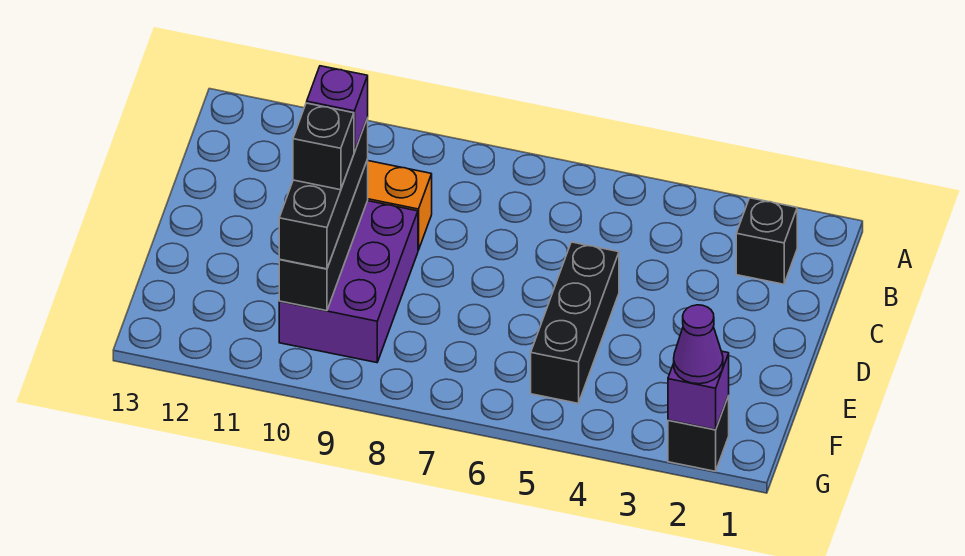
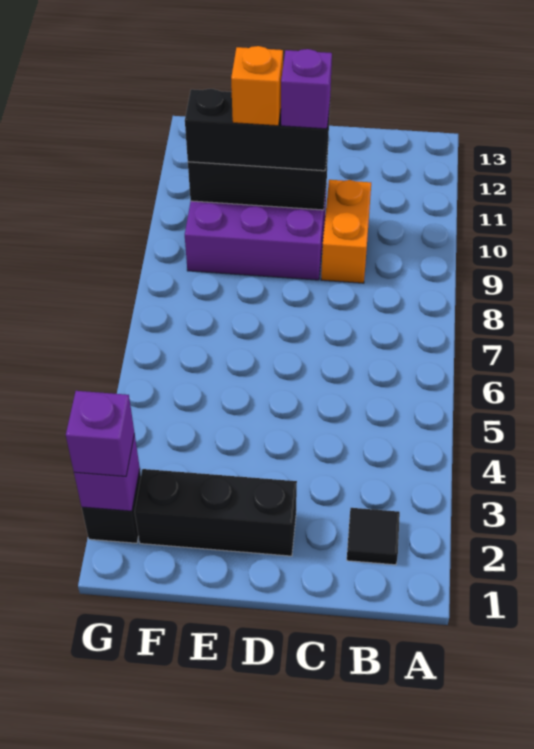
black 1x1 brick [736,198,797,284] -> black 1x1 tile [347,508,400,565]
black 1x3 brick [531,242,619,403] -> black 1x3 brick moved to [135,469,297,556]
black 1x1 brick [293,103,354,190] -> orange 1x1 brick [231,46,283,126]
purple 1x1 cone [674,305,723,384] -> purple 1x1 brick [66,391,134,476]

